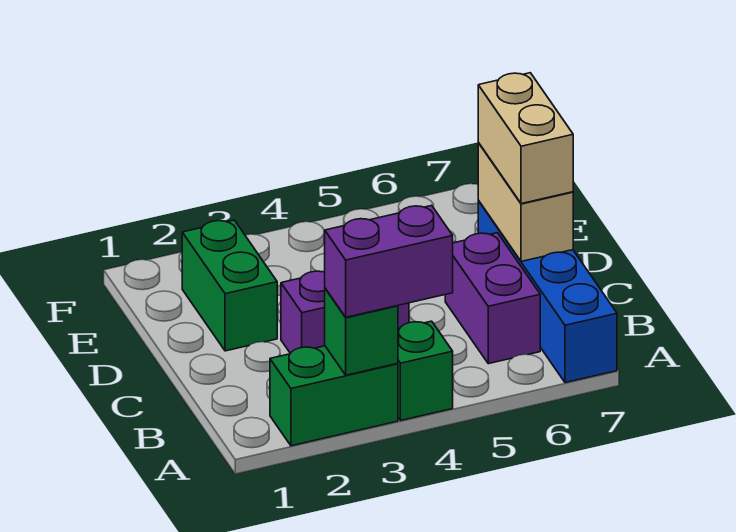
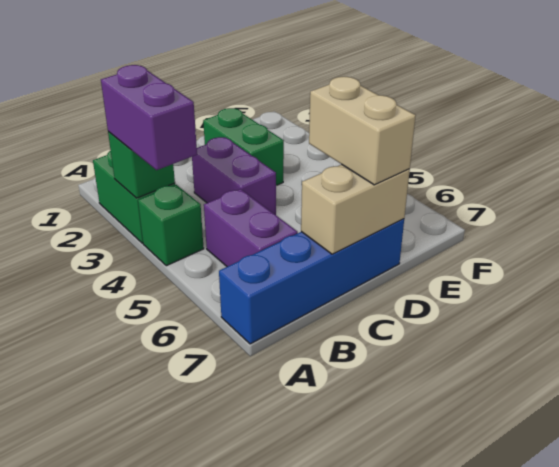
purple 1x2 brick [445,233,540,364] -> purple 1x2 brick turned to [204,189,298,267]
tan 1x2 brick [478,73,573,204] -> tan 1x2 brick turned to [309,77,416,185]
green 1x2 brick [182,220,277,351] -> green 1x2 brick turned to [203,108,284,186]

